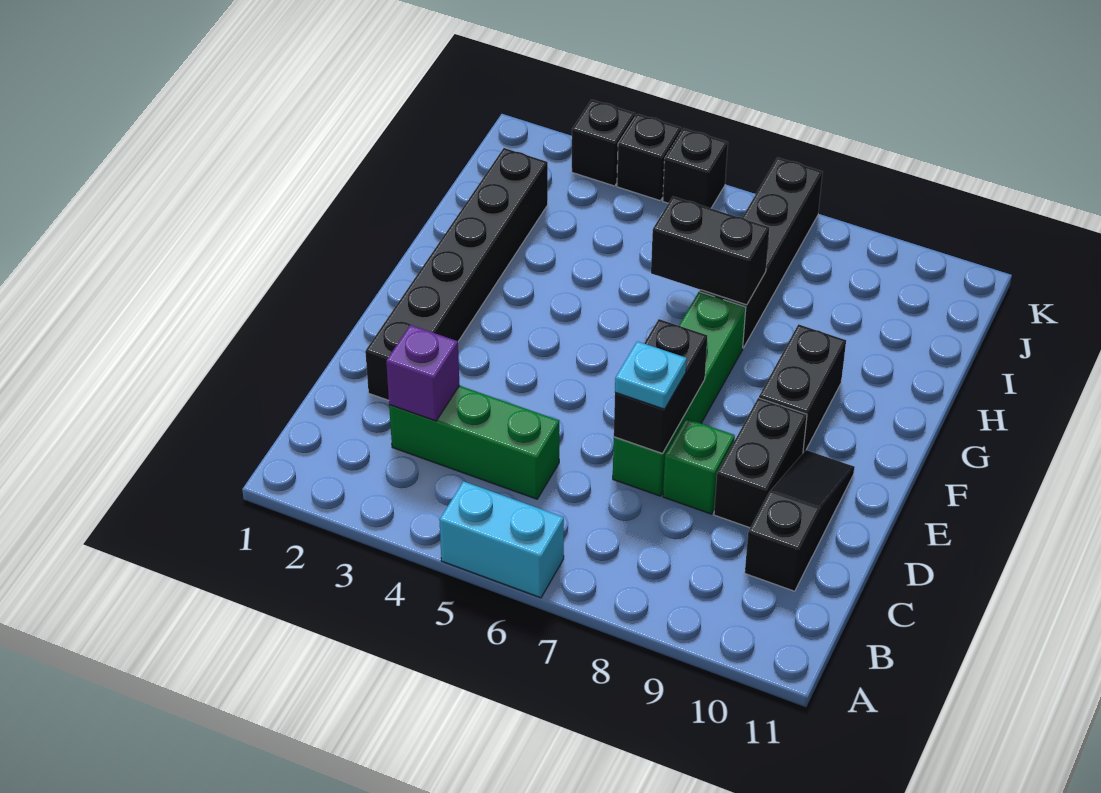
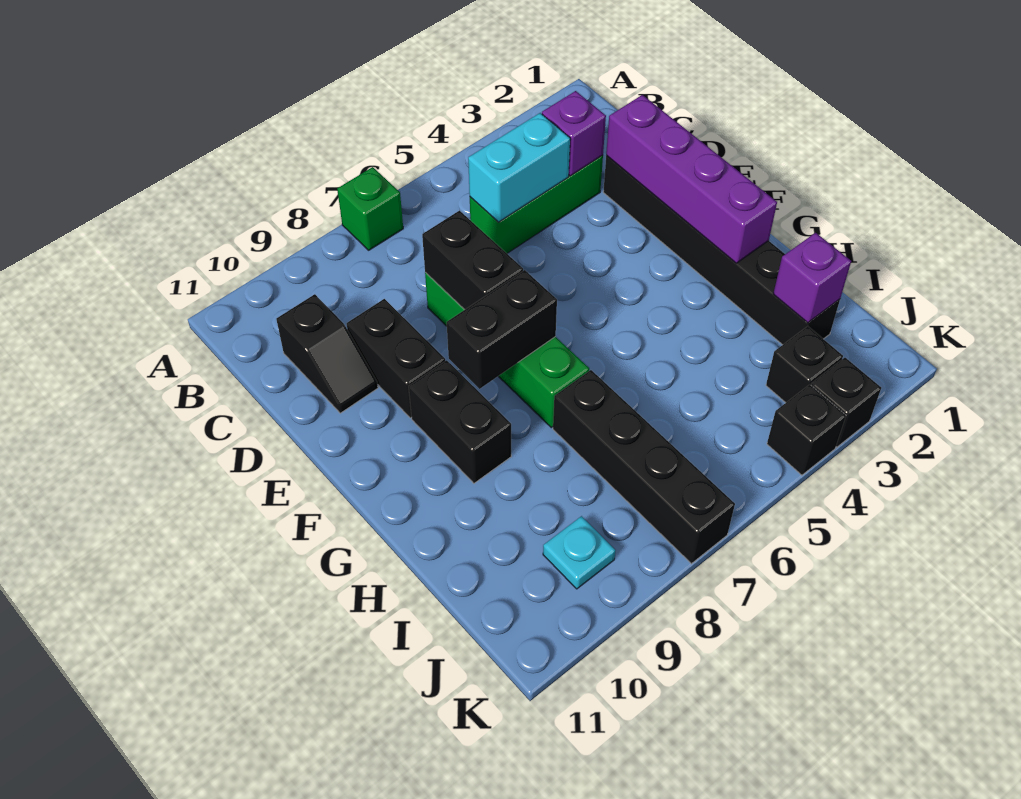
cyan 1x2 brick [440,481,564,598] -> cyan 1x2 brick moved to [468,113,570,222]
black 1x3 slope [745,450,855,591] -> black 1x2 slope [276,294,378,413]
none -> purple 1x4 brick [606,95,777,263]
cyan 1x1 plate [615,341,687,409] -> cyan 1x1 plate moved to [543,516,616,589]
green 1x1 brick [663,418,735,514] -> green 1x1 brick moved to [337,167,403,250]
black 1x2 brick [651,197,769,305] -> black 1x2 brick moved to [447,270,557,389]
none -> purple 1x1 brick [773,233,851,323]
black 1x1 brick [663,128,728,208] -> black 1x1 brick moved to [766,326,843,403]

